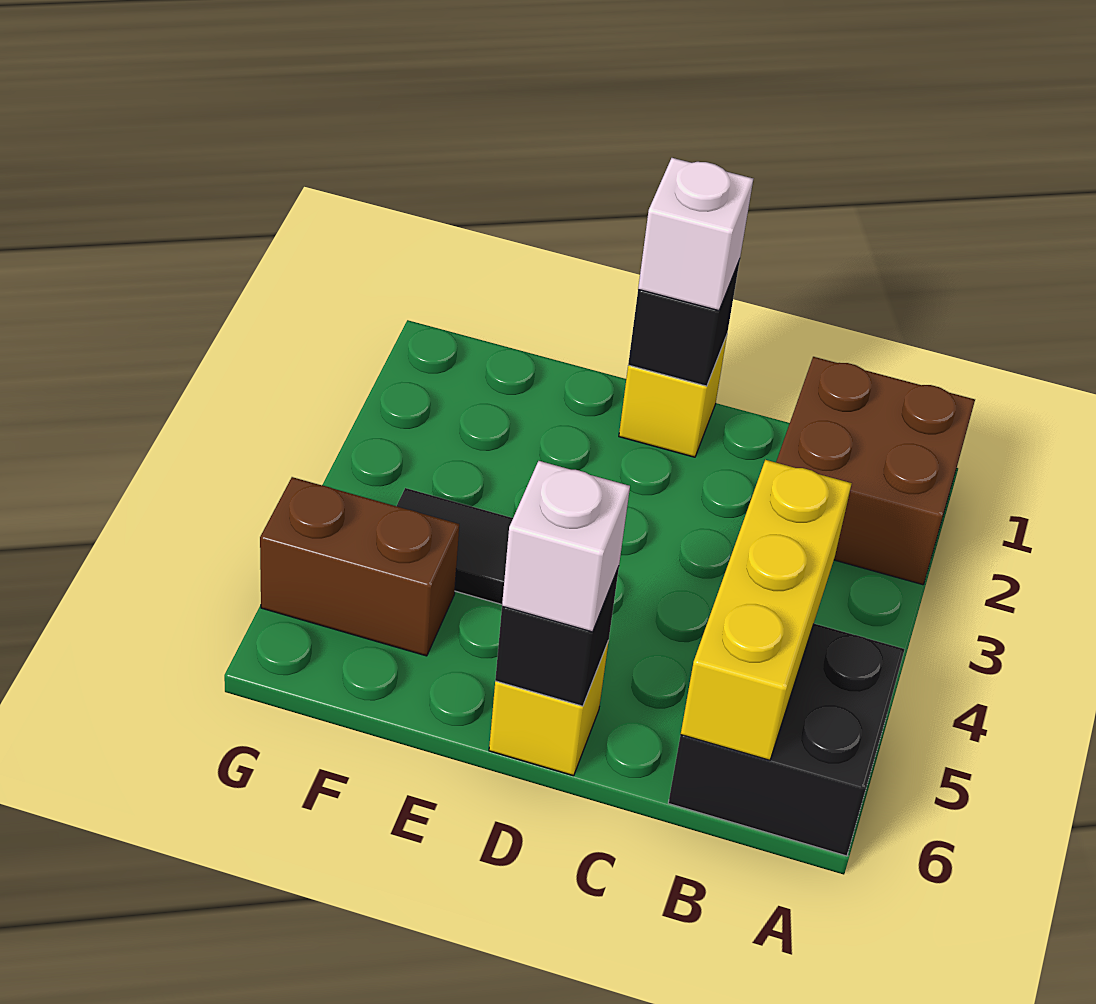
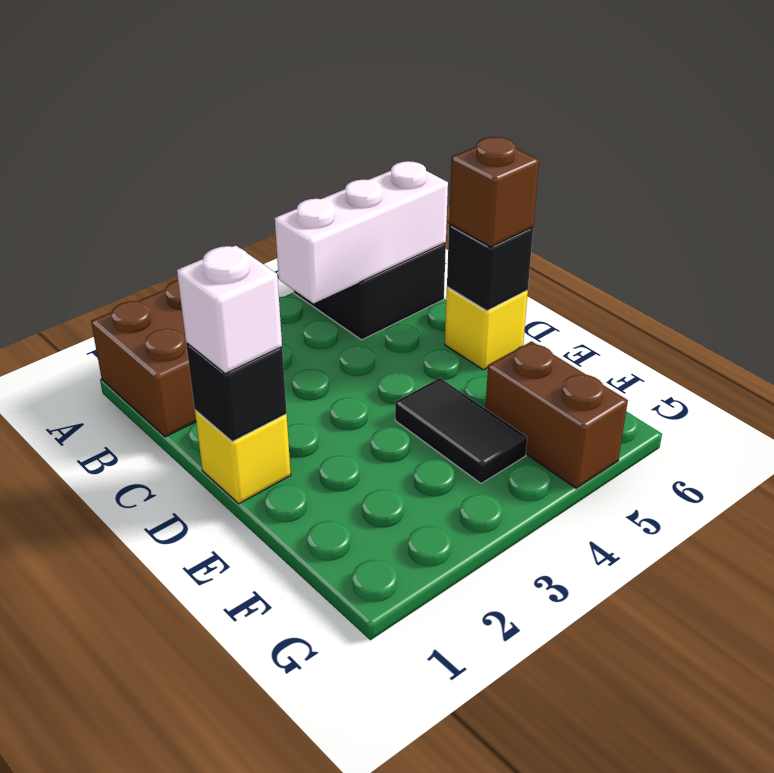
yellow 1x3 brick [681,460,852,760] -> white 1x3 brick [275,161,448,303]
white 1x1 brick [502,461,630,632] -> brown 1x1 brick [449,137,539,247]

